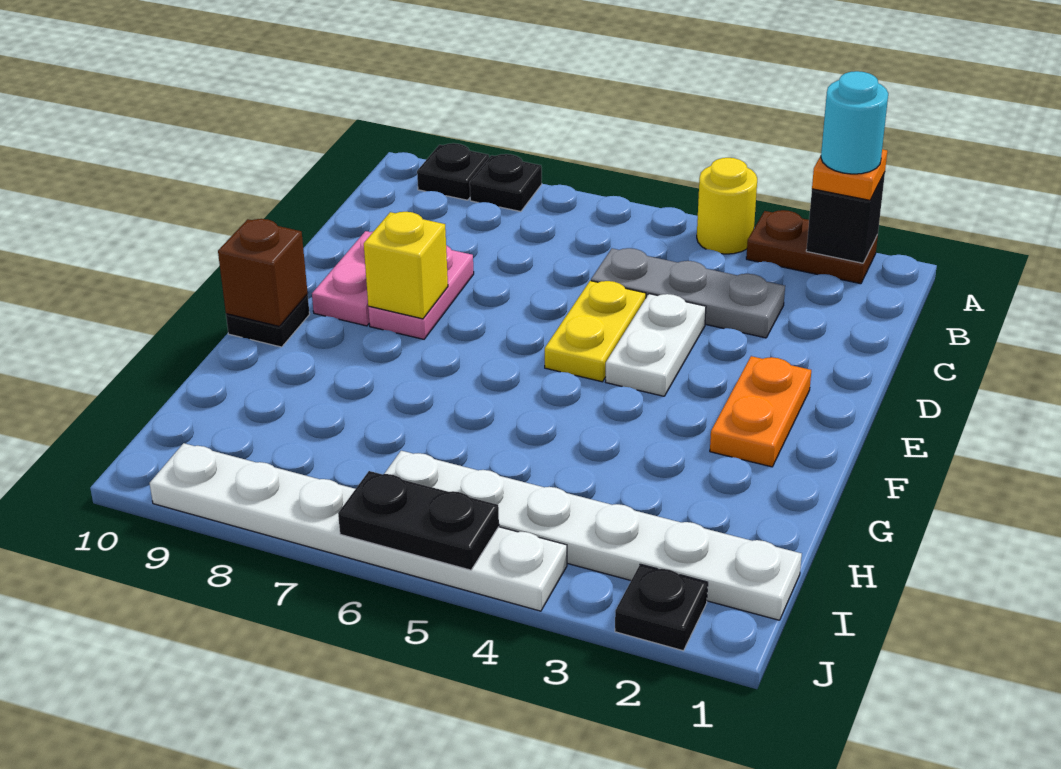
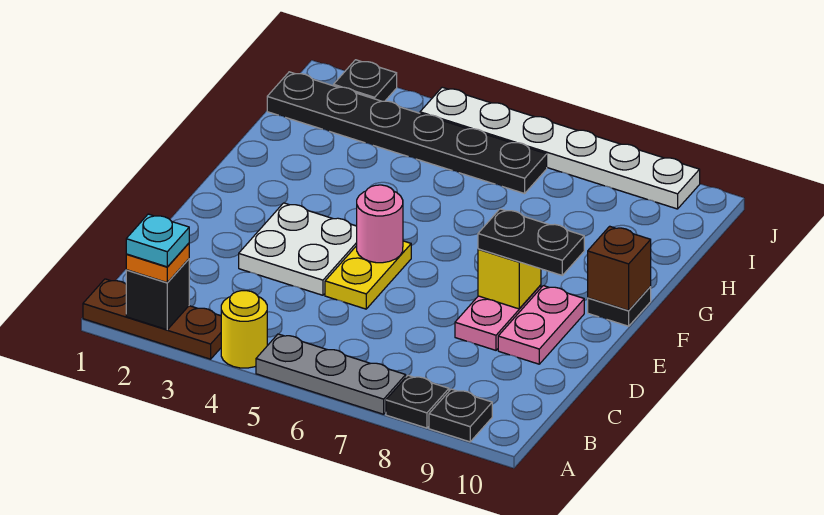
brown 1x2 plate [746,210,878,284] -> brown 1x3 plate [83,279,221,359]
cyan 1x1 round brick [821,71,888,174] -> cyan 1x1 plate [126,214,189,267]
grey 1x3 plate [591,248,785,338] -> grey 1x3 plate moved to [256,334,406,414]
white 1x2 plate [606,294,706,396] -> white 2x2 plate [239,203,357,295]
orange 1x2 plate [710,356,811,467] -> none
none -> pink 1x1 round brick [357,185,403,263]
white 1x6 plate [384,451,802,620] -> black 1x6 plate [267,72,547,193]
black 1x2 plate [338,471,499,570] -> black 1x2 plate moved to [478,209,584,275]

